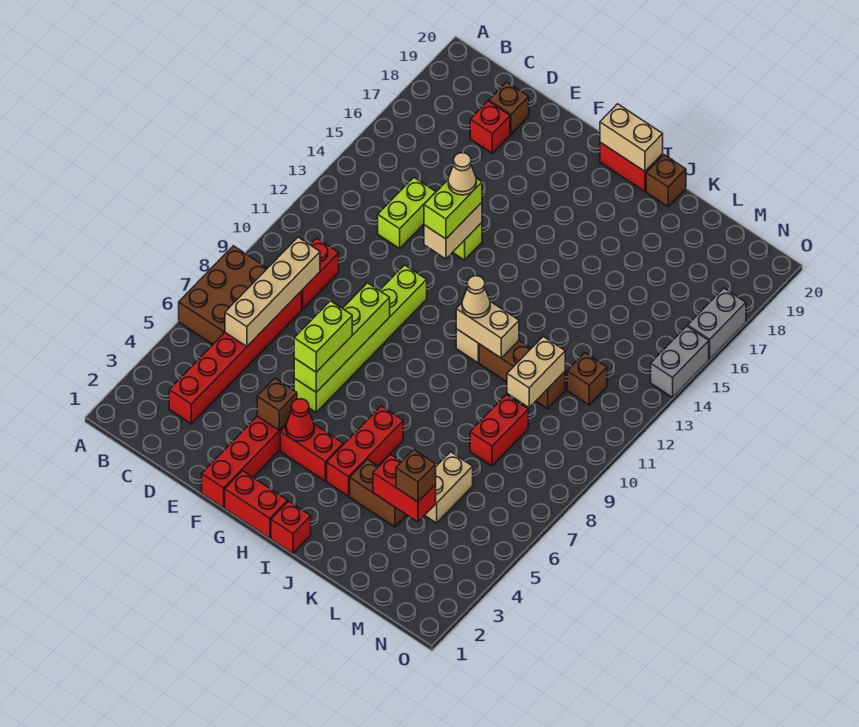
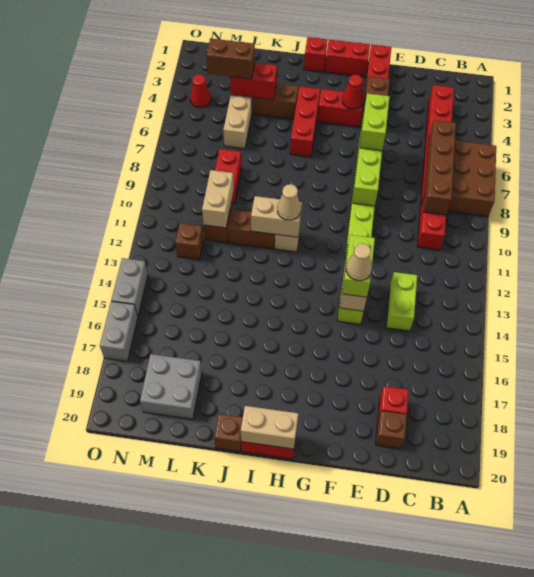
tan 1x4 brick [225,237,320,346] -> brown 1x4 brick [423,120,456,215]
brown 1x1 brick [396,450,436,502] -> brown 1x2 brick [206,38,255,79]
none -> grey 2x2 brick [140,354,202,419]
none -> red 1x1 cone [190,74,211,108]

